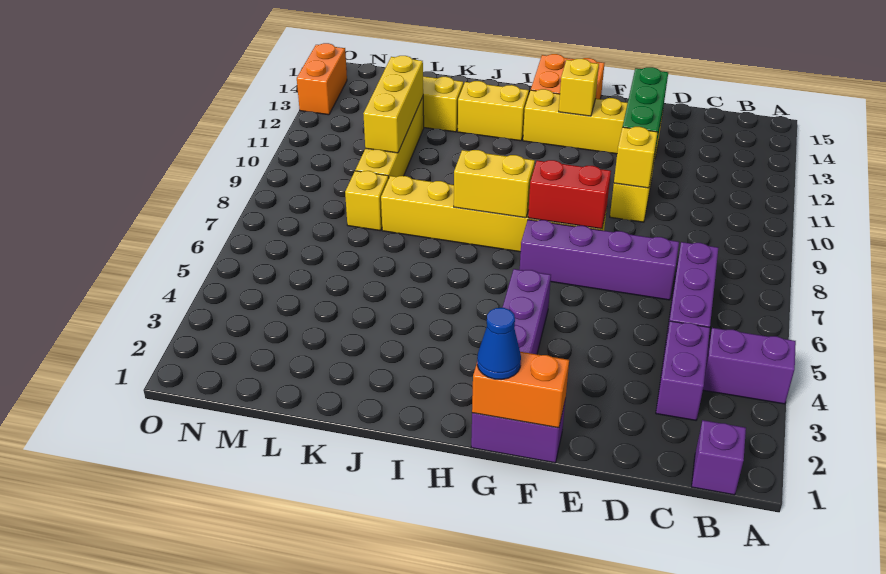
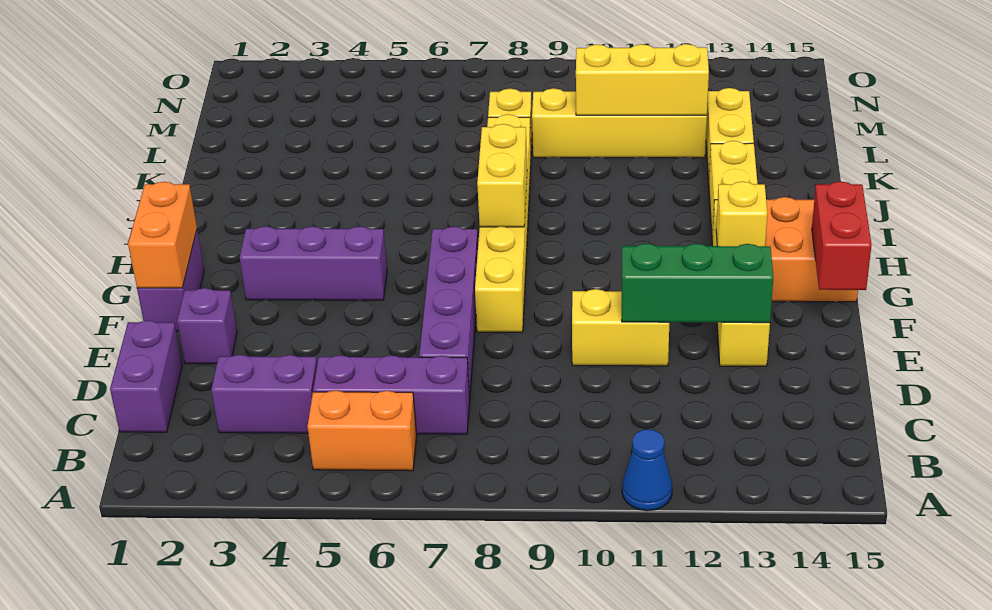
purple 1x2 brick [703,328,796,404] -> purple 1x2 brick moved to [110,320,182,432]
purple 1x1 brick [692,420,746,495] -> purple 1x1 brick moved to [177,288,237,364]
yellow 1x1 brick [614,127,658,188] -> none
red 1x2 brick [528,160,611,229] -> red 1x2 brick moved to [812,181,872,290]
blue 1x1 cone [477,308,521,380] -> blue 1x1 cone moved to [622,429,672,511]
orange 1x2 brick [297,43,347,115] -> orange 1x2 brick moved to [307,390,417,471]

